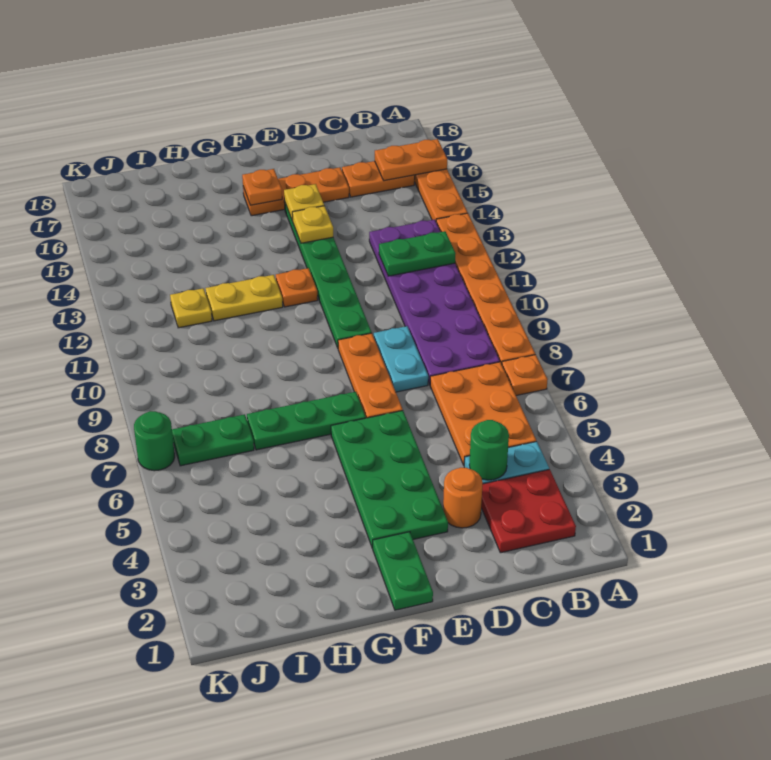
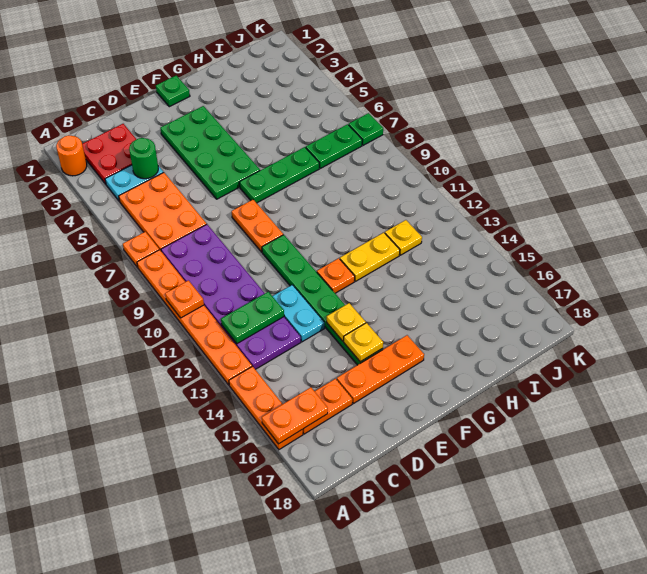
orange 1x1 round brick [443,468,483,528] -> orange 1x1 round brick moved to [56,135,87,176]
cyan 1x2 plate [374,326,428,392] -> cyan 1x2 plate moved to [273,285,325,342]
orange 1x3 plate [338,333,403,418] -> orange 1x2 plate [232,200,283,252]
green 1x2 plate [372,532,433,610] -> green 1x1 plate [156,76,190,107]
orange 1x1 plate [242,169,282,205] -> orange 1x1 plate moved to [165,280,204,318]
green 1x1 round brick [134,411,175,471] -> green 1x1 plate [349,113,383,145]

